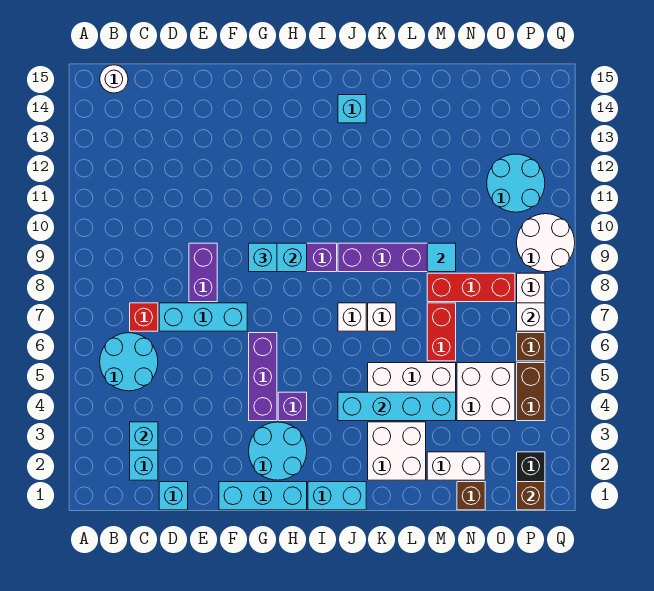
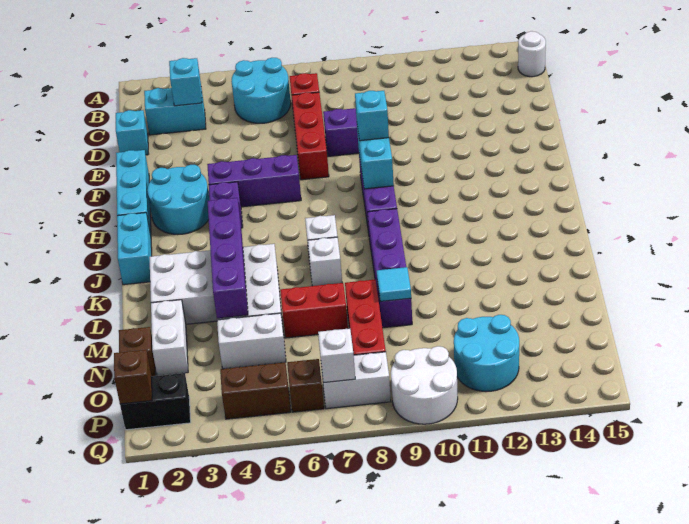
cyan 1x3 brick [159,303,247,331] -> red 1x3 brick [292,92,329,180]
cyan 1x4 brick [338,392,456,421] -> purple 1x4 brick [207,198,248,318]
cyan 1x1 brick [338,95,366,123] -> none
white 2x2 brick [457,363,515,421] -> white 1x2 brick [217,313,286,369]

